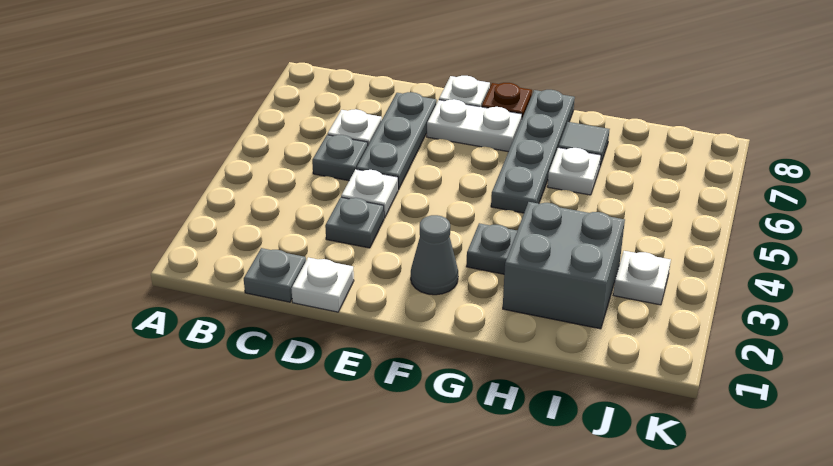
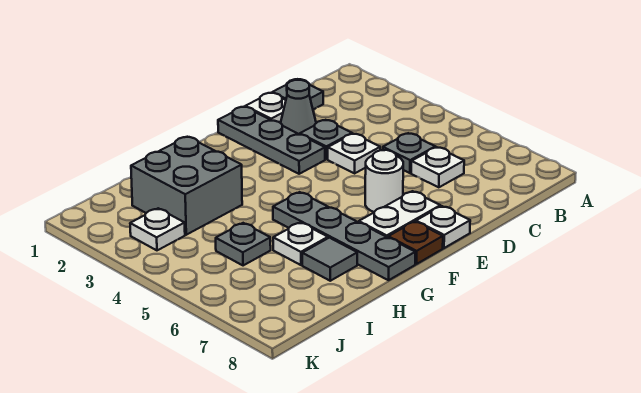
grey 1x3 plate [356,92,437,190] -> grey 1x3 plate moved to [218,107,325,174]
none -> white 1x1 round brick [365,150,403,212]
grey 1x1 cone [411,215,458,295] -> grey 1x1 cone moved to [281,80,316,135]
grey 1x1 plate [466,223,517,274] -> grey 1x1 plate moved to [216,223,271,266]

